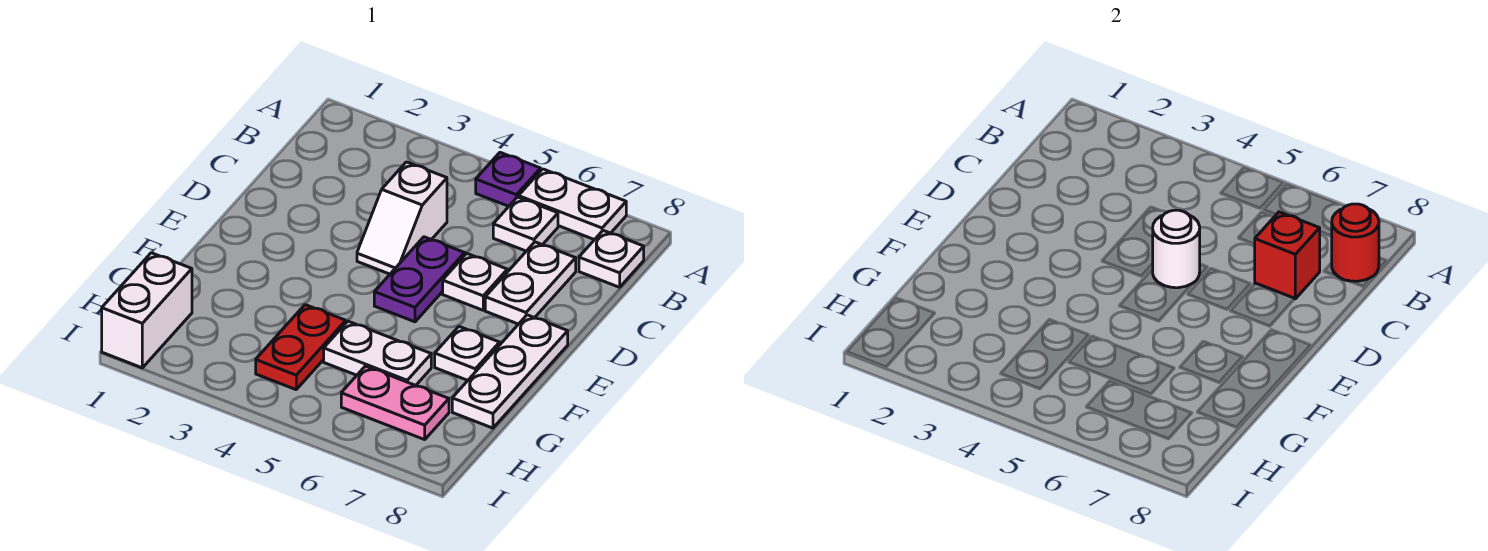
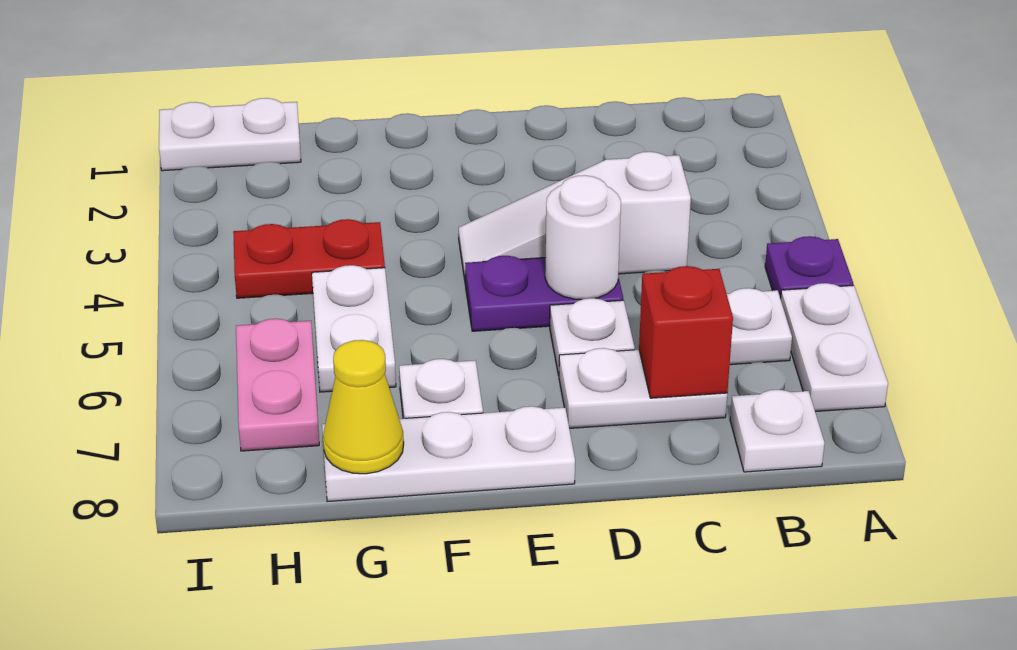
red 1x1 round brick [1332,204,1379,281] -> none
white 1x2 slope [357,162,447,274] -> white 1x3 slope [459,152,691,279]
none -> yellow 1x1 cone [323,340,404,474]
white 1x2 brick [102,253,192,368] -> white 1x2 plate [159,98,301,171]

